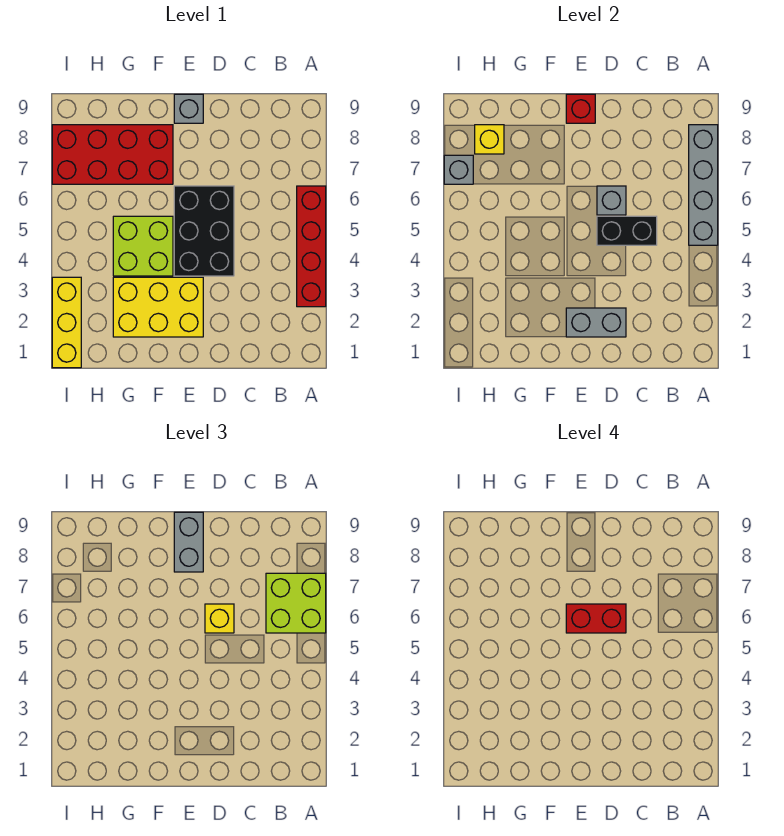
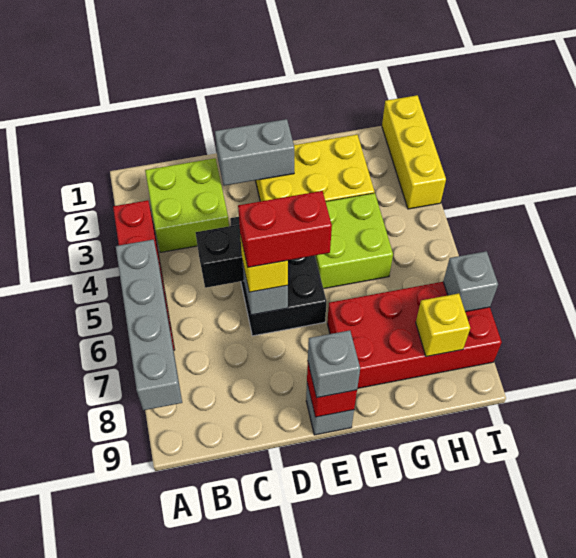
lime 2x2 brick [266,573,326,633] -> lime 2x2 brick moved to [145,158,229,252]
grey 1x2 brick [174,512,203,572] -> grey 1x1 brick [308,330,360,398]

